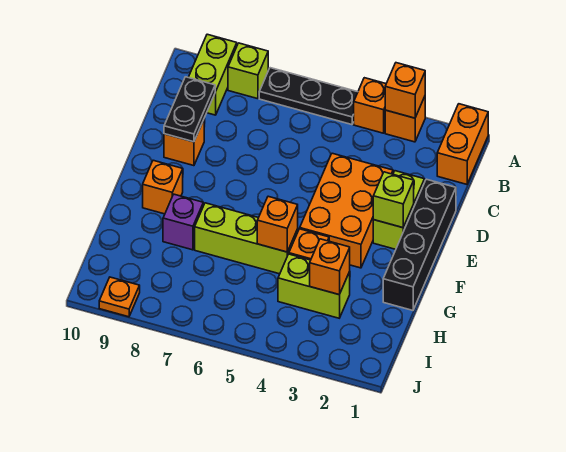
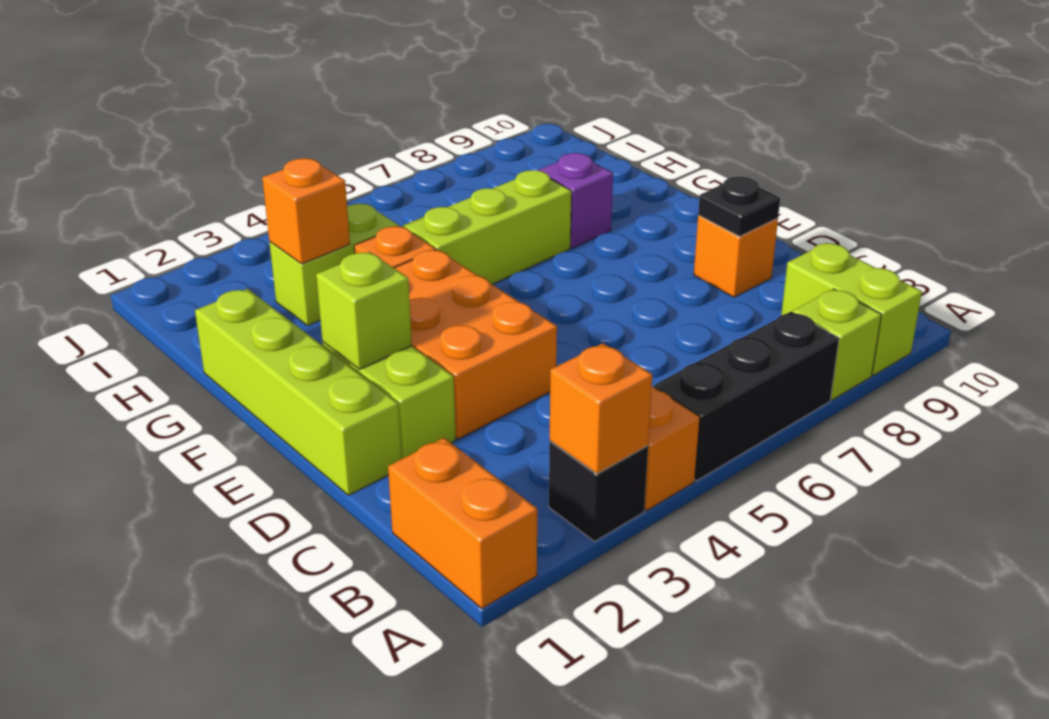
orange 1x1 brick [385,97,425,142] -> black 1x1 brick [549,441,648,541]
black 1x3 plate [259,68,358,125] -> black 1x3 brick [654,312,839,481]
black 1x2 plate [164,77,215,142] -> black 1x1 plate [698,177,780,236]
black 1x4 brick [383,179,456,310] -> lime 1x4 brick [195,289,401,495]
orange 1x1 brick [143,160,183,214] -> none
orange 1x1 brick [257,196,298,252] -> none
orange 1x1 plate [99,277,140,317] -> none

